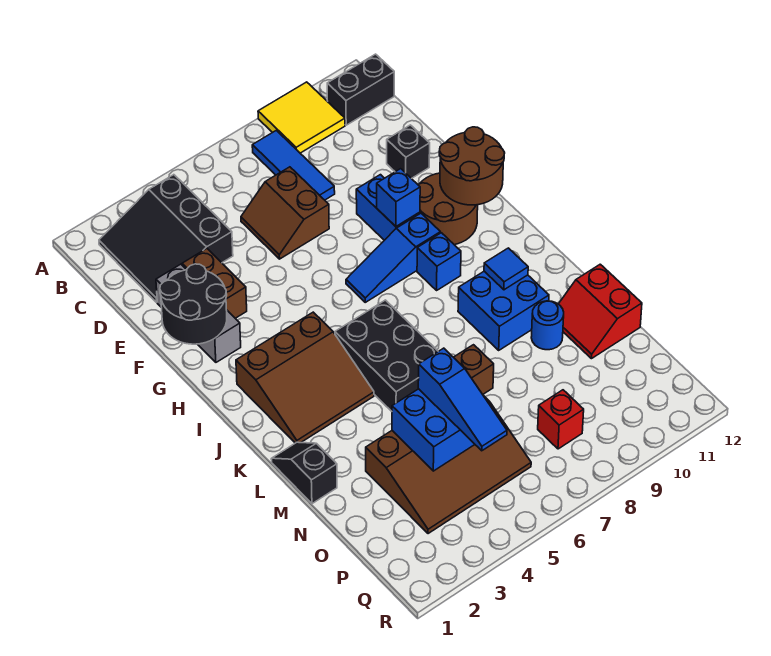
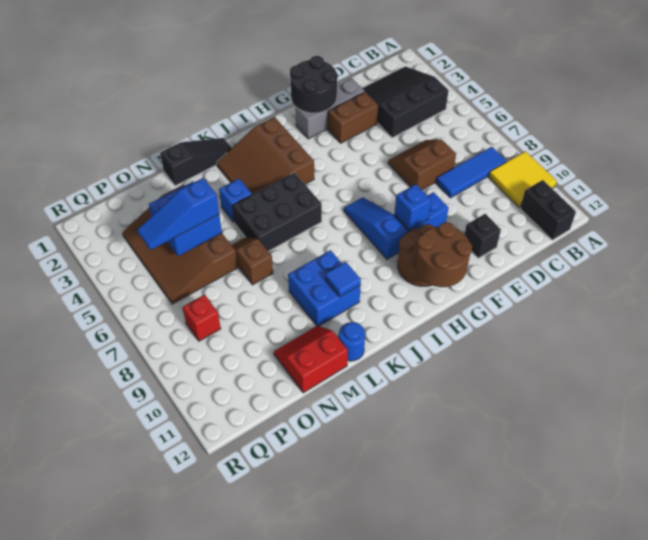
blue 1x1 brick [417,233,461,290] -> blue 1x1 brick moved to [219,179,252,222]
black 1x2 slope [271,442,337,504] -> black 1x3 slope [160,138,232,186]
blue 1x1 round brick [531,301,564,350] -> blue 1x1 round brick moved to [339,322,365,361]

